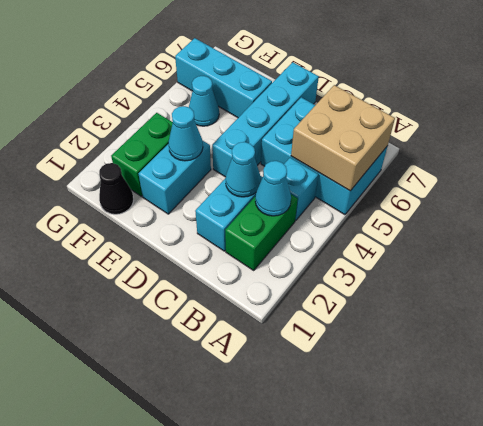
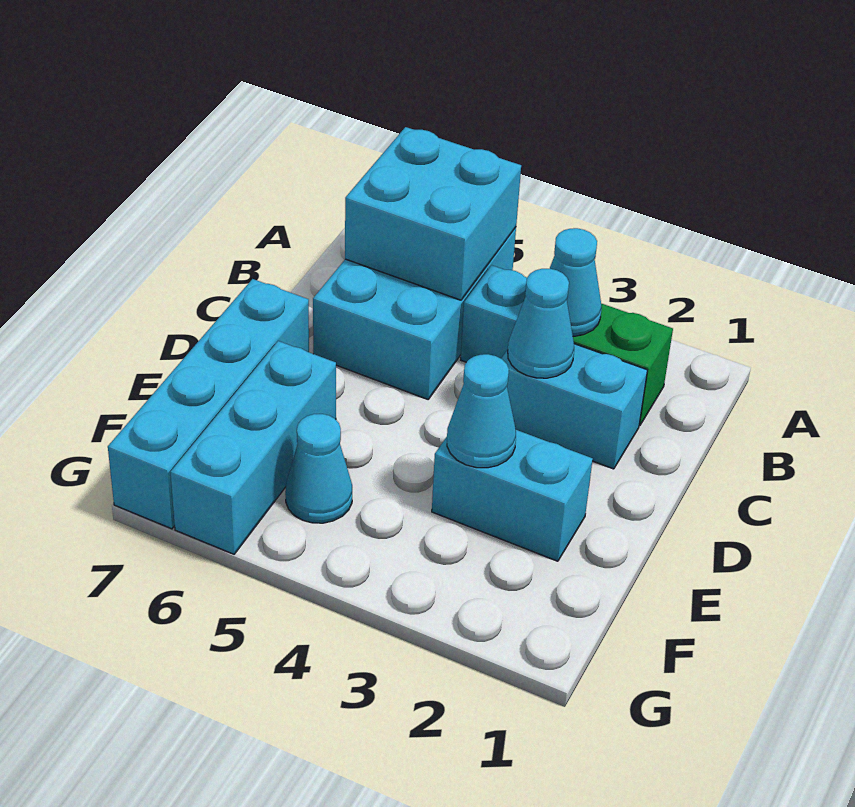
tan 2x2 brick [291,85,395,191] -> cyan 2x2 brick [345,127,521,300]
cyan 1x4 brick [212,62,319,177] -> cyan 1x4 brick turned to [108,279,309,529]
black 1x1 cone [99,163,133,214] -> none
green 1x2 brick [111,113,173,196] -> none

